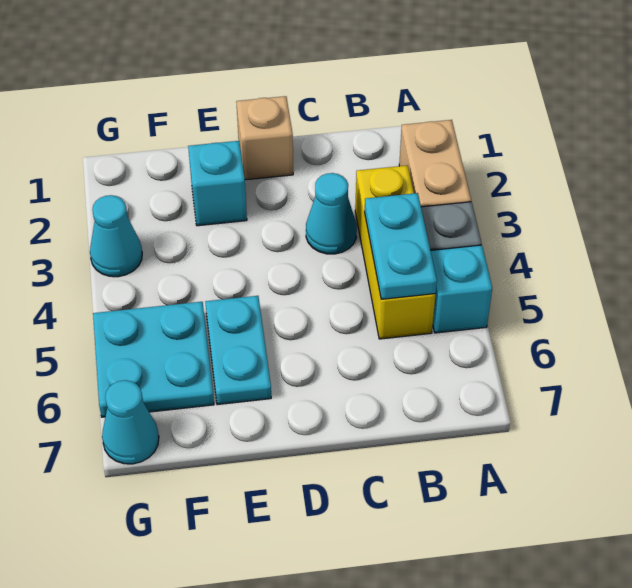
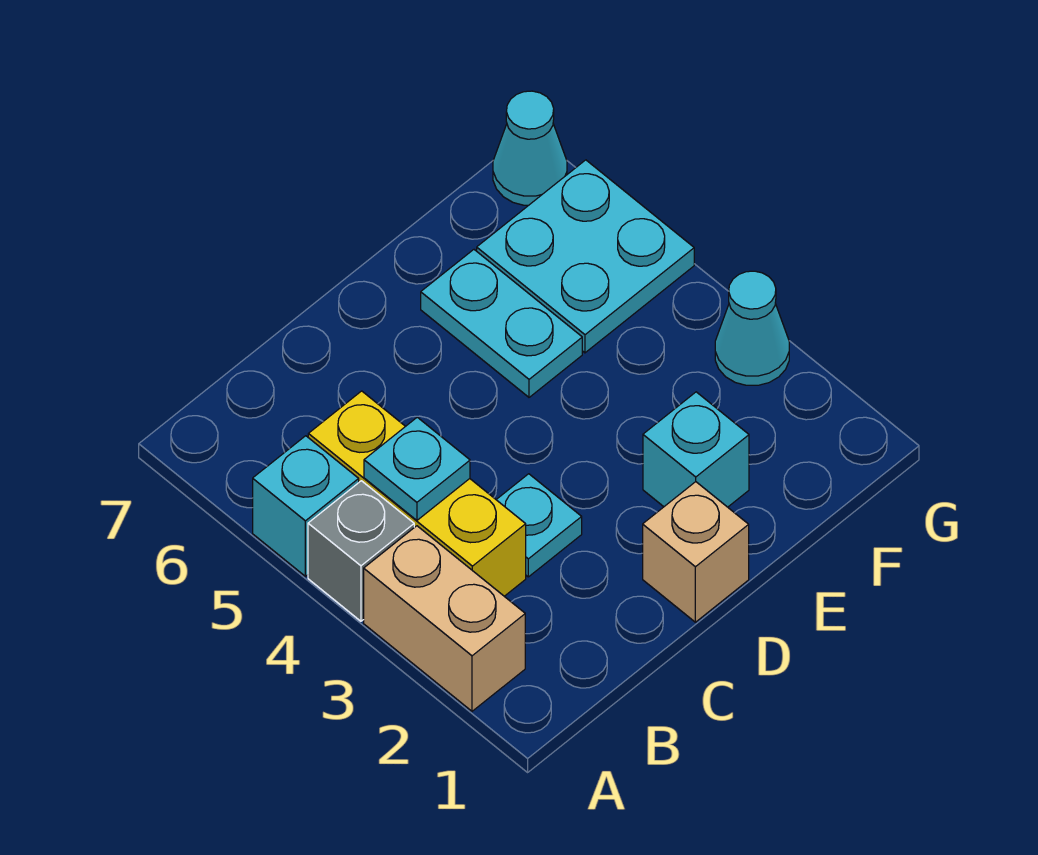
cyan 1x2 plate [365,193,437,299] -> cyan 1x1 plate [364,417,470,520]
cyan 1x1 cone [306,173,357,254] -> cyan 1x1 plate [496,474,582,577]

